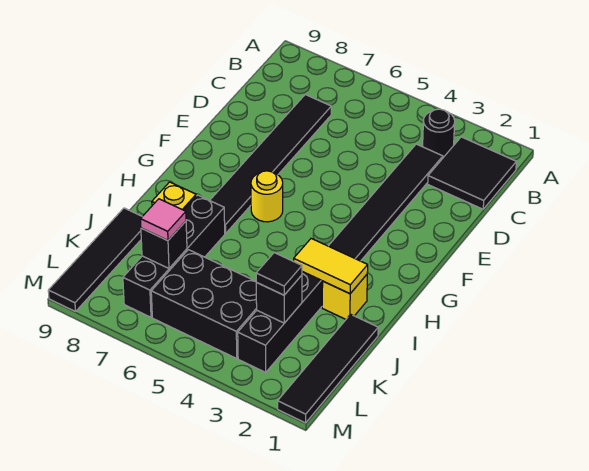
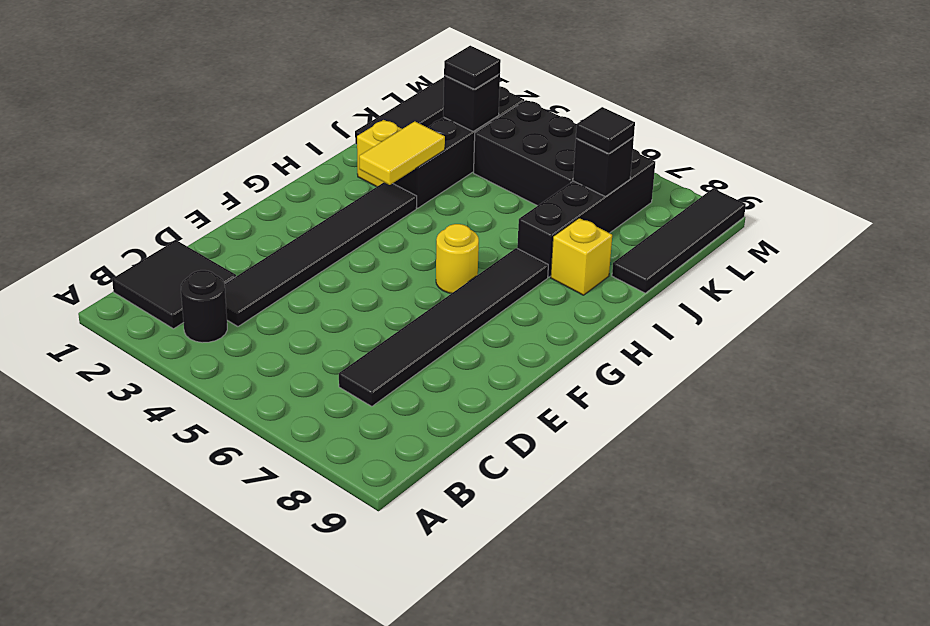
yellow 1x2 tile [294,238,368,294] -> yellow 1x2 tile turned to [359,121,445,185]
pink 1x1 tile [141,199,186,241] -> black 1x1 tile [576,107,635,154]

